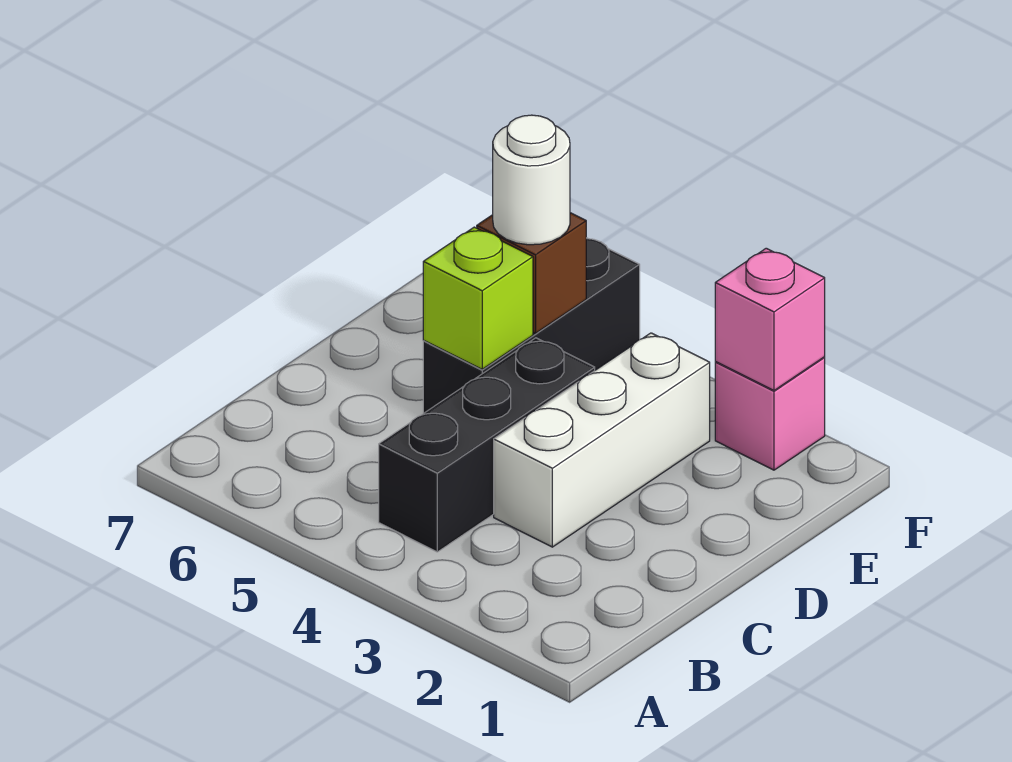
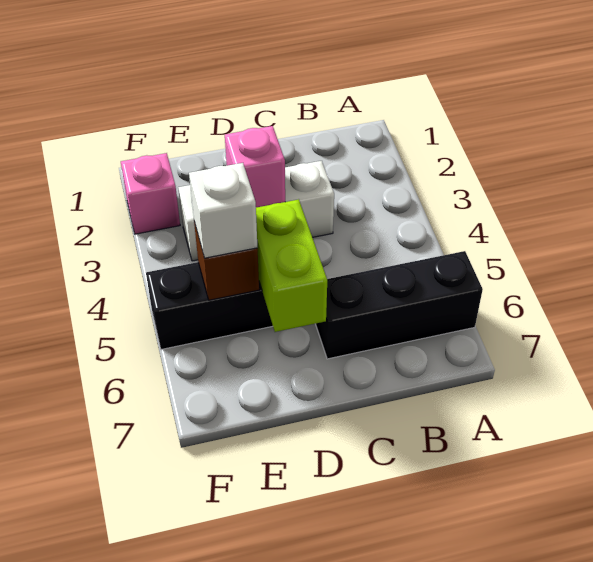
black 1x3 brick [379,338,595,552] -> black 1x3 brick moved to [316,251,483,359]
lime 1x1 brick [423,227,533,369] -> lime 1x2 brick [256,199,327,332]
white 1x1 round brick [493,115,570,245] -> white 1x1 brick [189,163,258,258]
pink 1x1 brick [715,248,825,391] -> pink 1x1 brick moved to [225,126,285,207]

